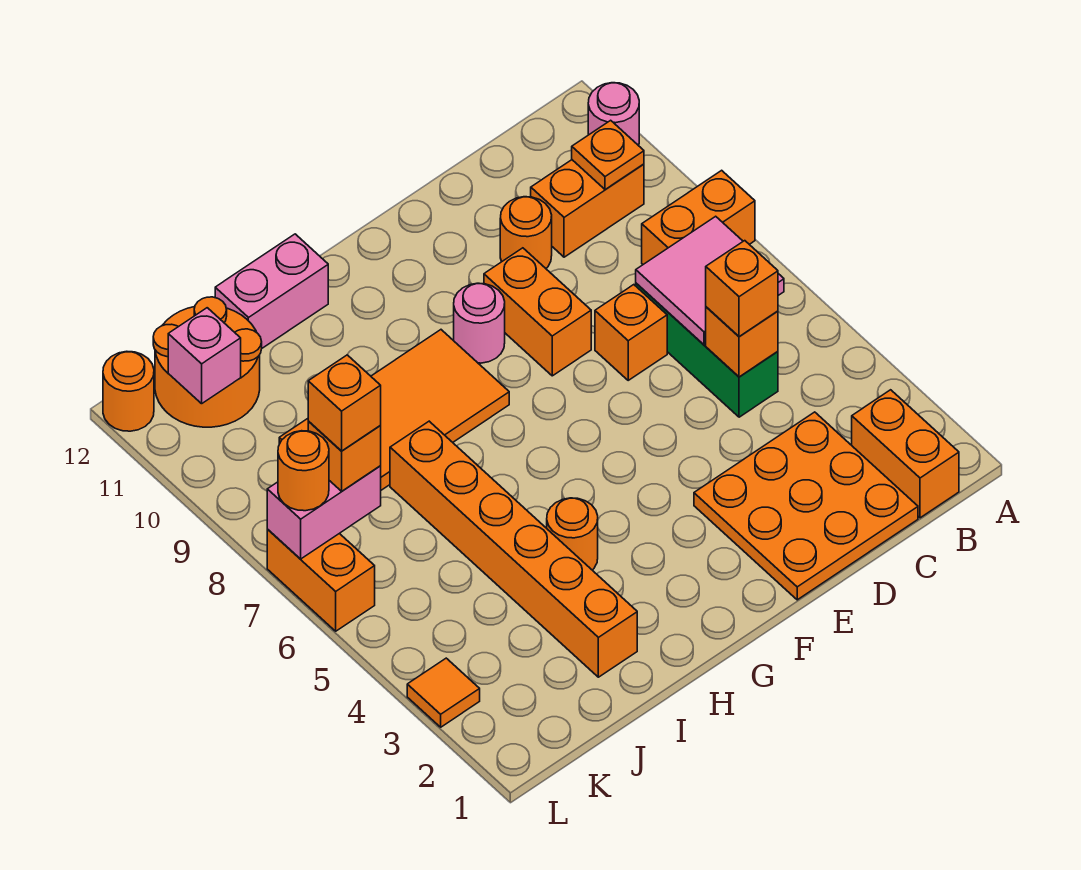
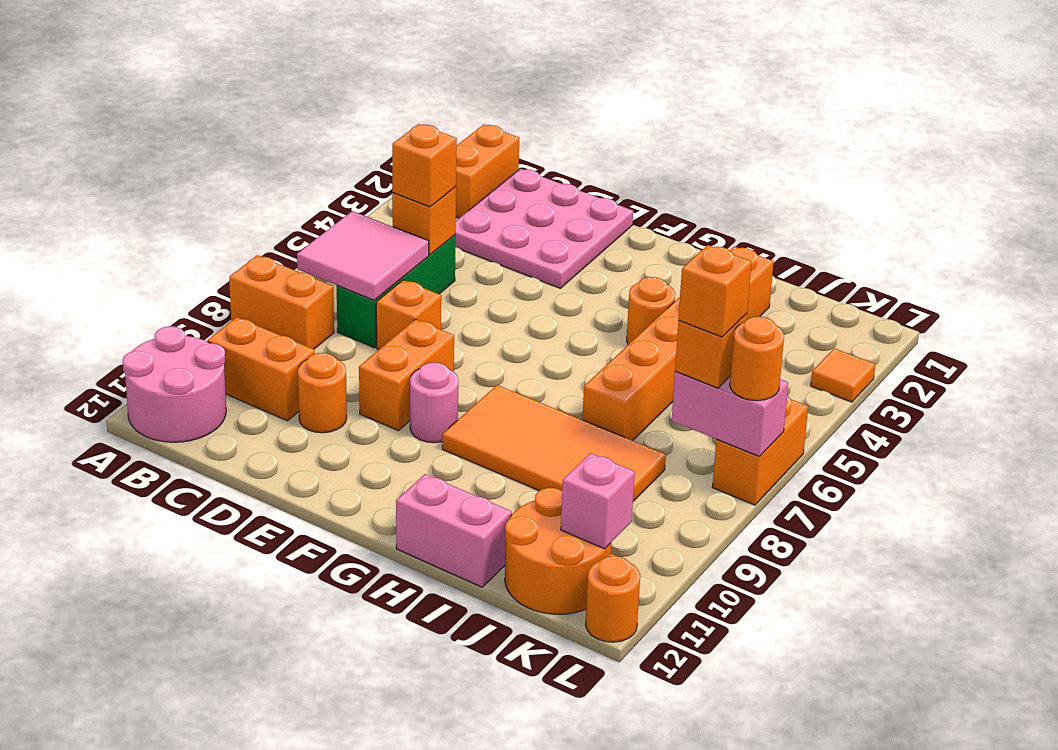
pink 1x1 round brick [588,83,639,146] -> pink 2x2 round brick [123,326,226,442]
orange 1x1 plate [572,120,644,190] -> none
orange 3x3 plate [694,412,918,600] -> pink 3x3 plate [455,169,633,288]

